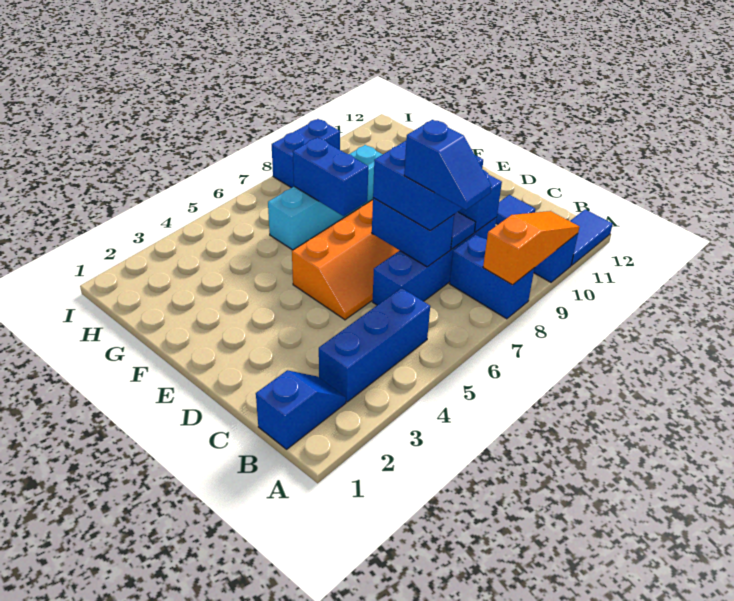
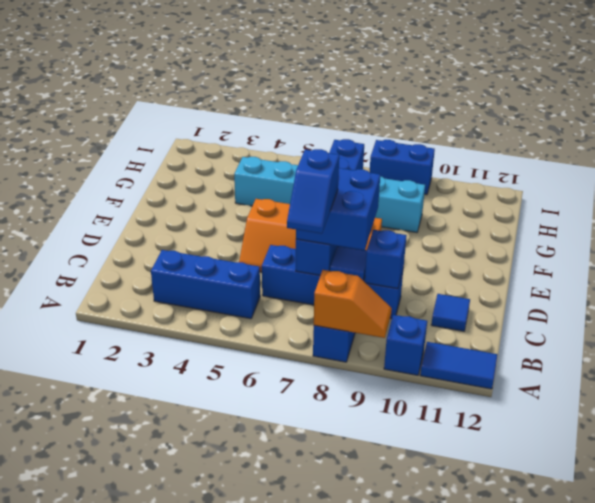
orange 1x3 slope [483,211,579,285] -> orange 1x2 slope [314,270,392,338]
blue 1x2 slope [256,370,346,449] -> none
cyan 1x4 brick [268,145,383,250] -> cyan 1x6 brick [234,157,425,233]

